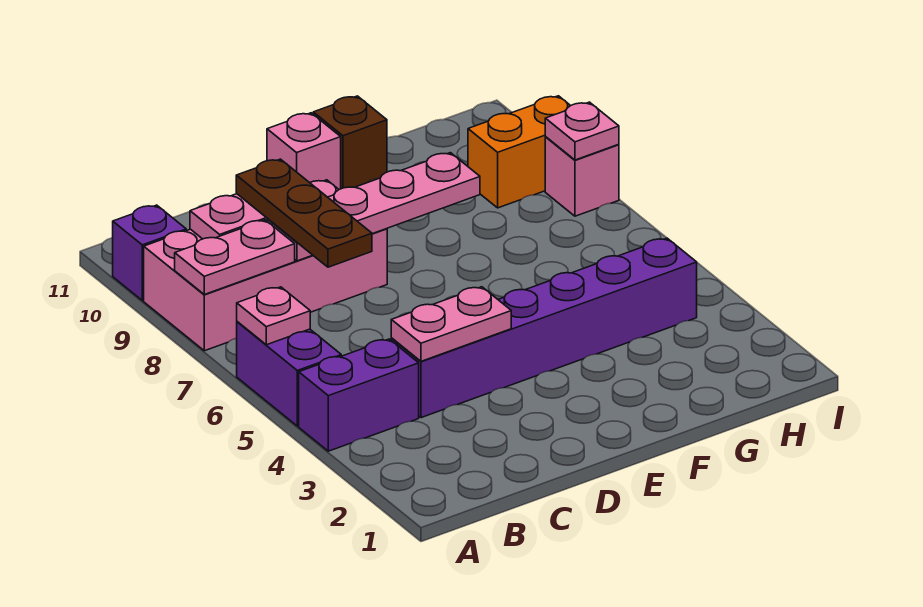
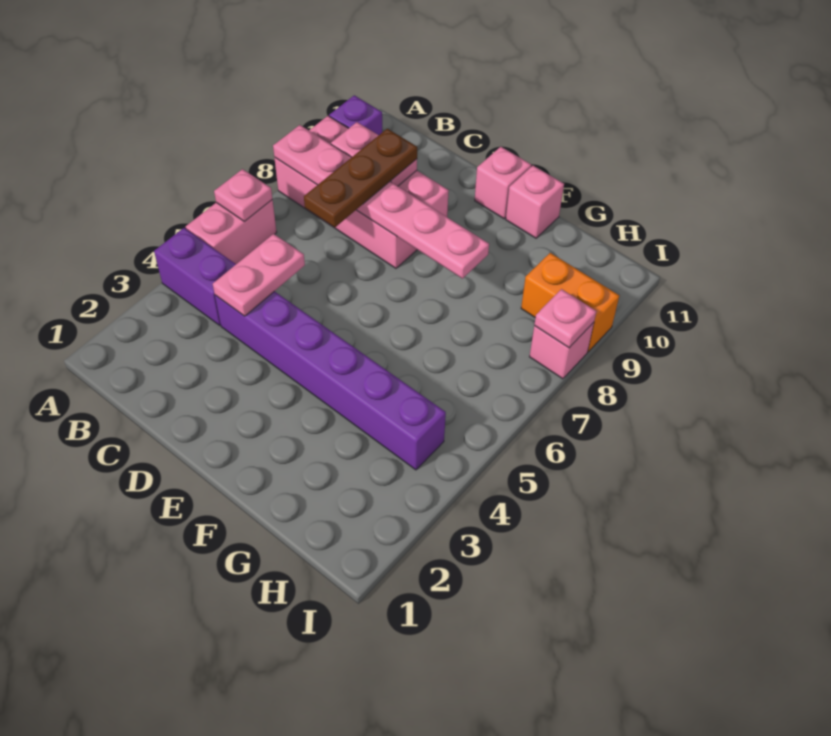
purple 1x2 brick [237,322,341,426] -> pink 1x2 brick [186,200,277,264]
pink 1x2 plate [391,287,511,361] -> pink 1x2 plate turned to [213,234,305,316]
brown 1x1 brick [313,96,387,189] -> pink 1x1 brick [506,166,564,238]

